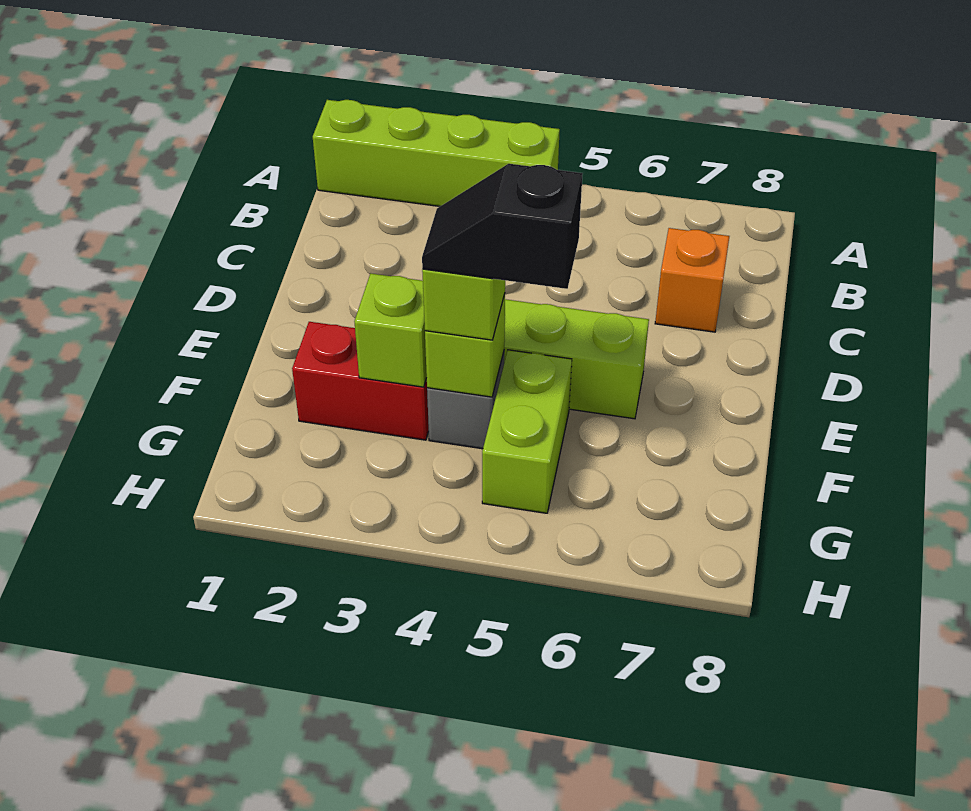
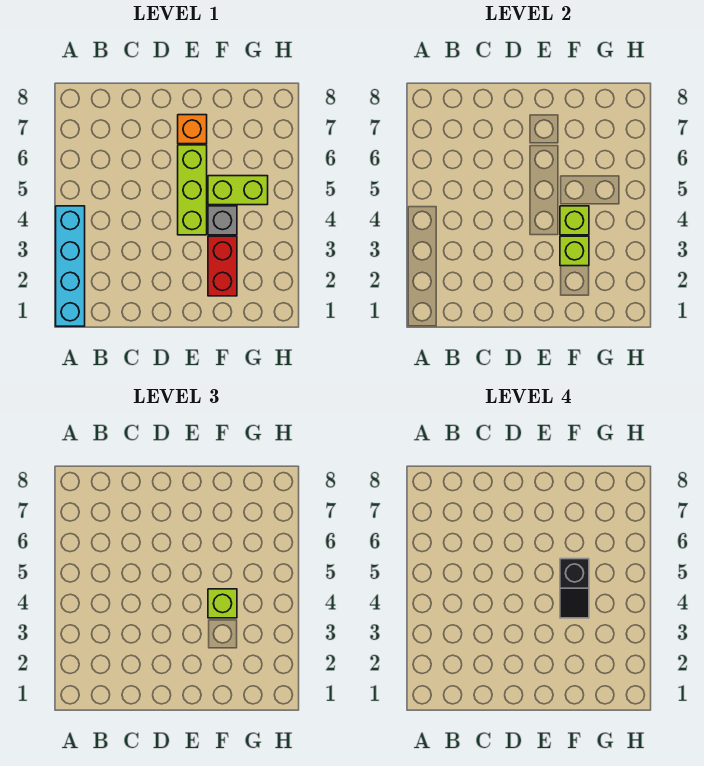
lime 1x4 brick [313,100,560,206] -> cyan 1x4 brick [56,206,85,326]
orange 1x1 brick [655,228,729,332] -> orange 1x1 brick moved to [178,115,207,144]

